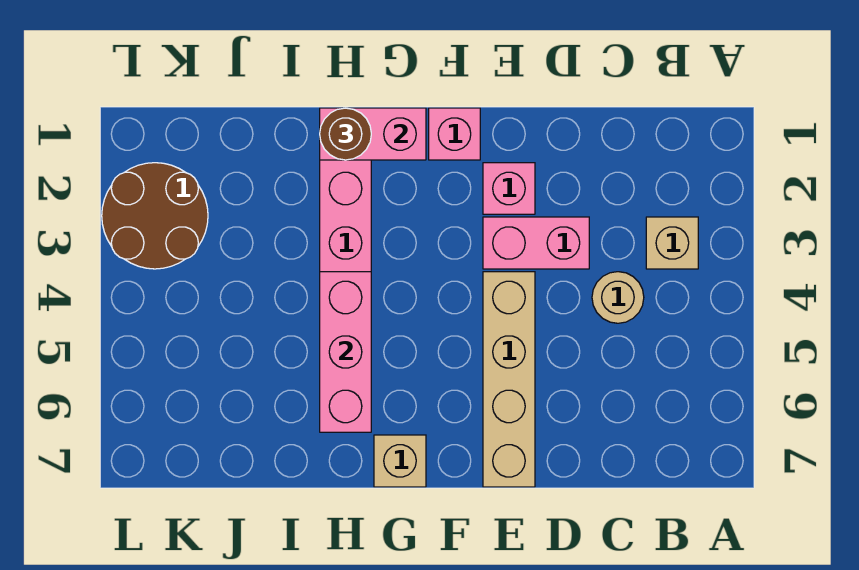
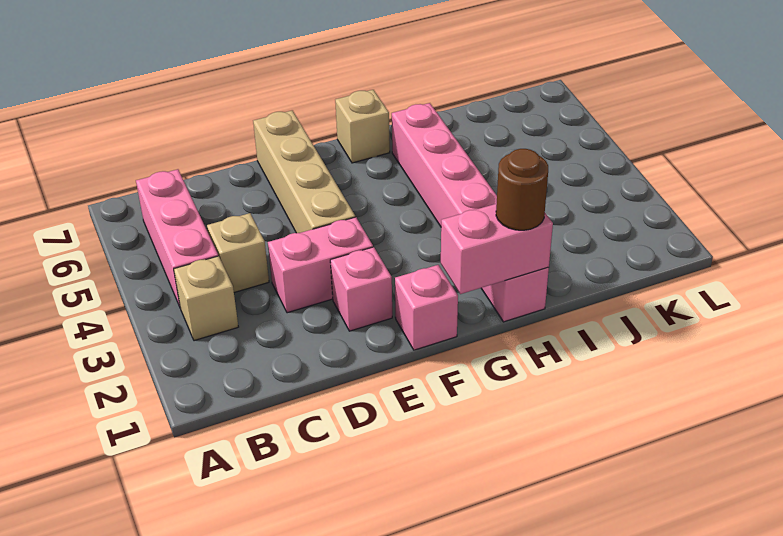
tan 1x1 round brick [592,272,644,323] -> tan 1x1 brick [207,213,269,293]
pink 1x3 brick [320,272,371,432] -> pink 1x3 brick moved to [136,169,218,307]
brown 2x2 round brick [102,163,208,269] -> none

